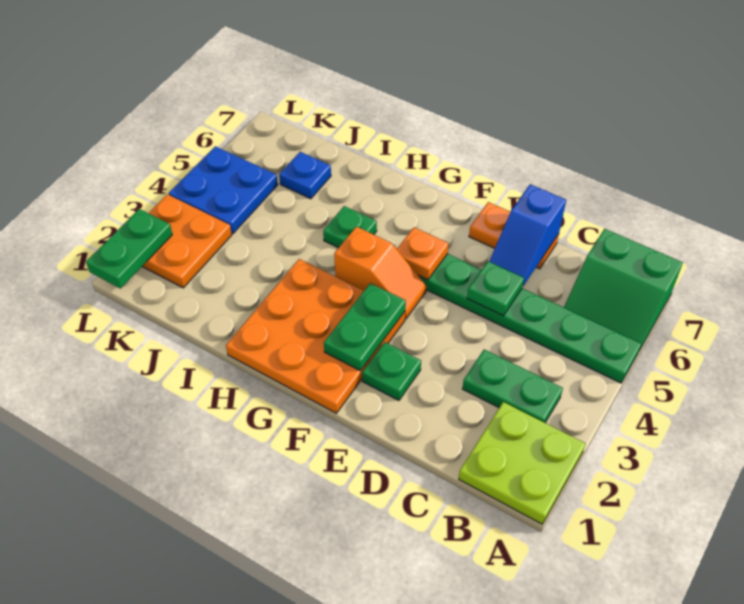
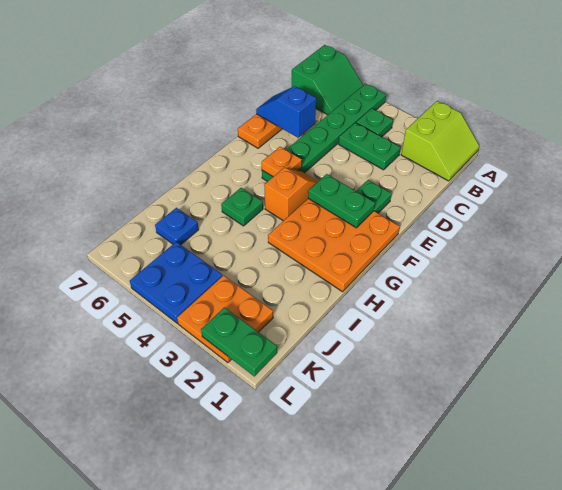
lime 2x2 plate [459,402,586,524] -> lime 2x2 slope [401,101,479,181]
green 1x2 plate [462,350,563,423] -> green 1x2 plate turned to [339,123,401,170]
green 1x1 plate [467,261,524,316] -> green 1x1 plate moved to [356,108,393,137]
blue 1x2 slope [489,184,566,286] -> blue 1x2 slope turned to [256,86,316,138]

